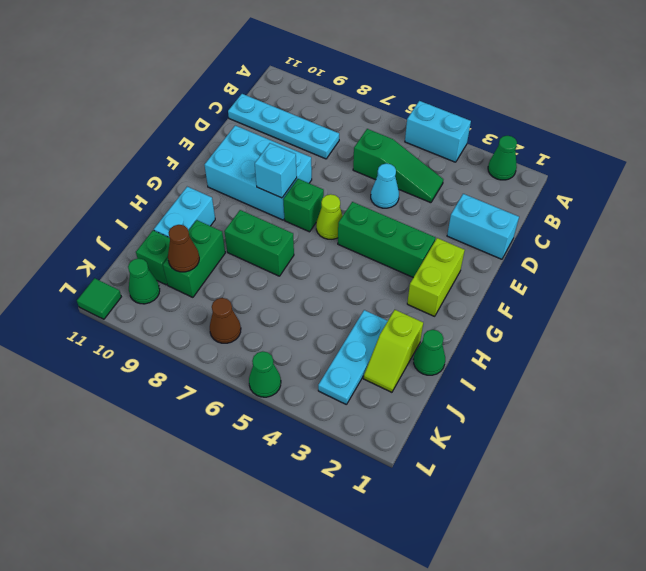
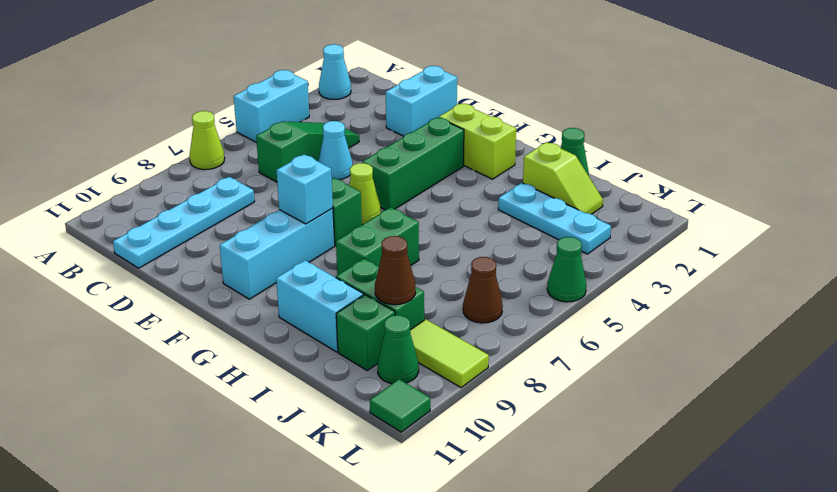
green 1x1 cone [488,136,517,180] -> cyan 1x1 cone [319,44,351,99]
none -> lime 1x1 cone [189,111,225,170]
cyan 2x3 brick [205,126,312,220] -> cyan 1x3 brick [220,208,335,299]
none -> lime 1x2 tile [410,319,489,388]

